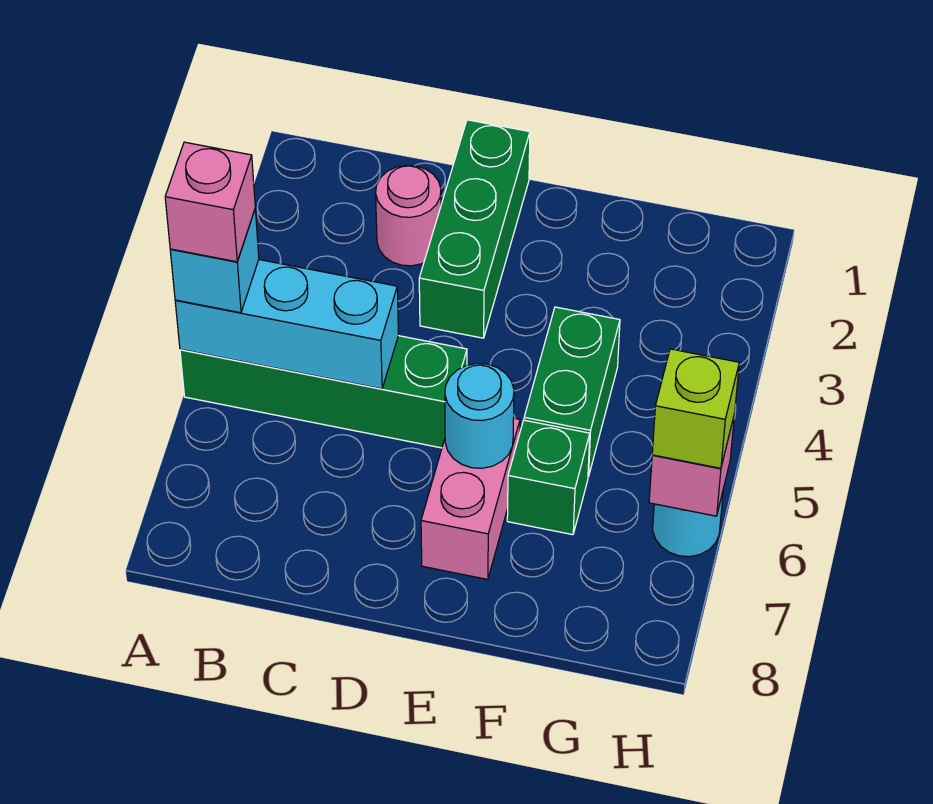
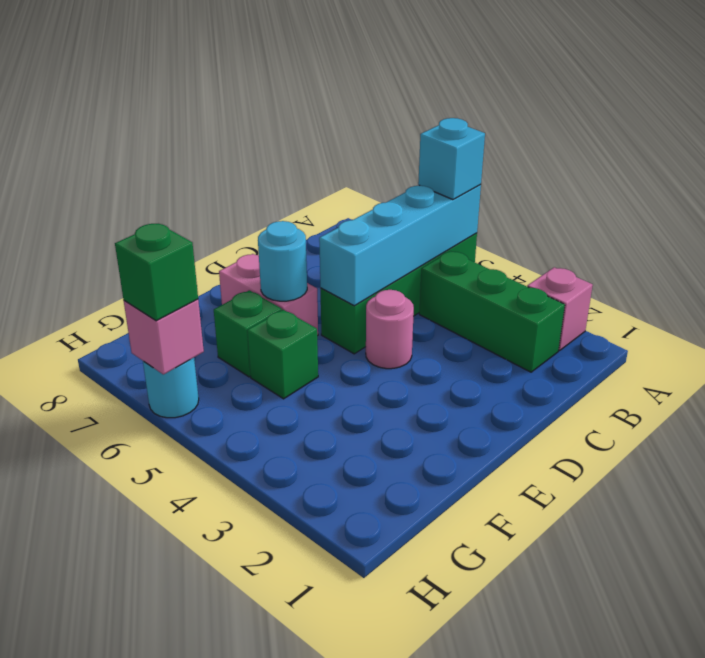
cyan 1x3 brick [175,260,398,389] -> cyan 1x4 brick [319,185,481,306]
pink 1x1 brick [165,142,255,262] -> pink 1x1 brick moved to [527,267,593,351]
pink 1x1 round brick [376,165,441,266] -> pink 1x1 round brick moved to [366,290,414,369]
green 1x3 brick [419,120,530,338] -> green 1x3 brick moved to [419,251,565,372]
green 1x2 brick [524,307,620,477] -> green 1x1 brick [247,310,318,399]
lime 1x1 brick [652,349,739,468] -> green 1x1 brick [115,224,198,321]

